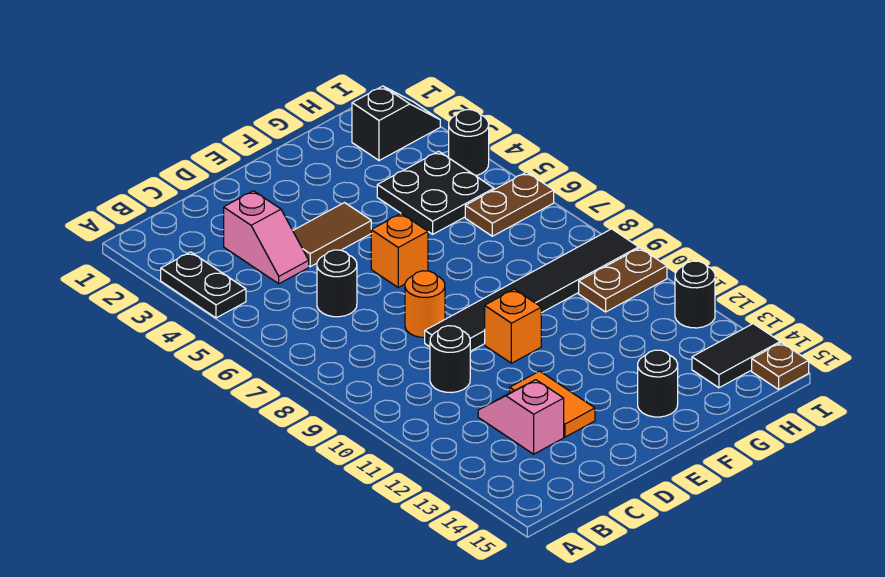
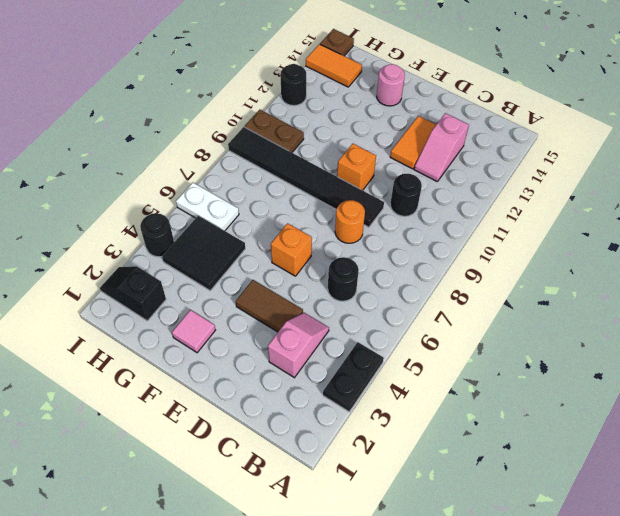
none -> pink 1x1 tile [172,310,215,353]
black 1x1 round brick [638,350,678,417] -> pink 1x1 round brick [377,64,405,106]
black 2x2 plate [377,151,494,234] -> black 2x2 tile [162,216,245,290]
brown 1x2 plate [465,172,554,236] -> white 1x2 plate [176,183,239,231]
black 1x2 tile [692,324,780,388] -> orange 1x2 tile [306,44,362,87]

